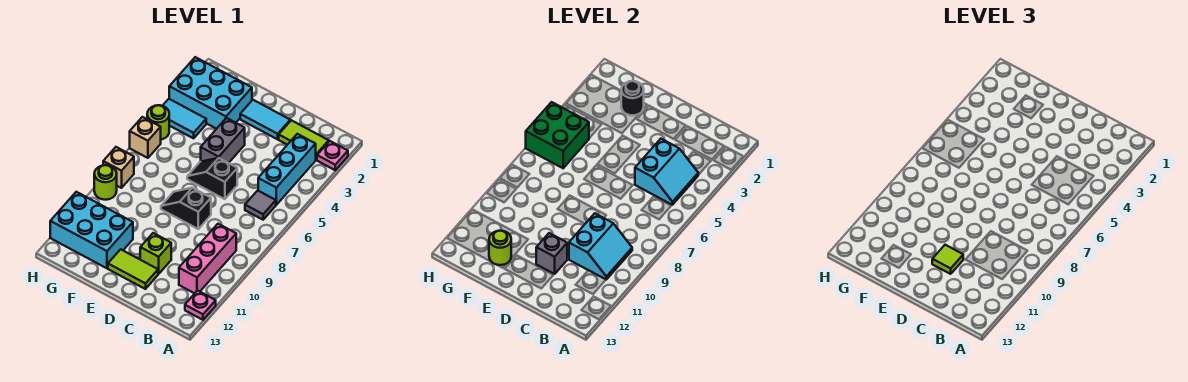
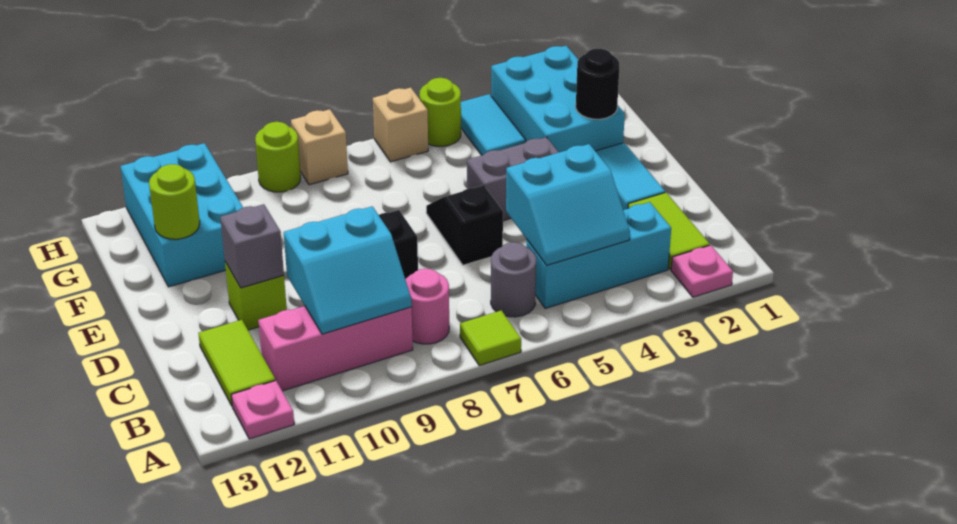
grey 1x1 tile [245,190,276,220] -> grey 1x1 round brick [491,242,536,317]
none -> pink 1x1 round brick [405,269,449,344]
lime 1x1 tile [932,245,963,274] -> lime 1x1 tile moved to [460,310,521,365]
lime 1x2 tile [108,249,158,289] -> lime 1x2 tile moved to [198,320,275,407]
green 2x2 brick [526,102,589,168] -> none

